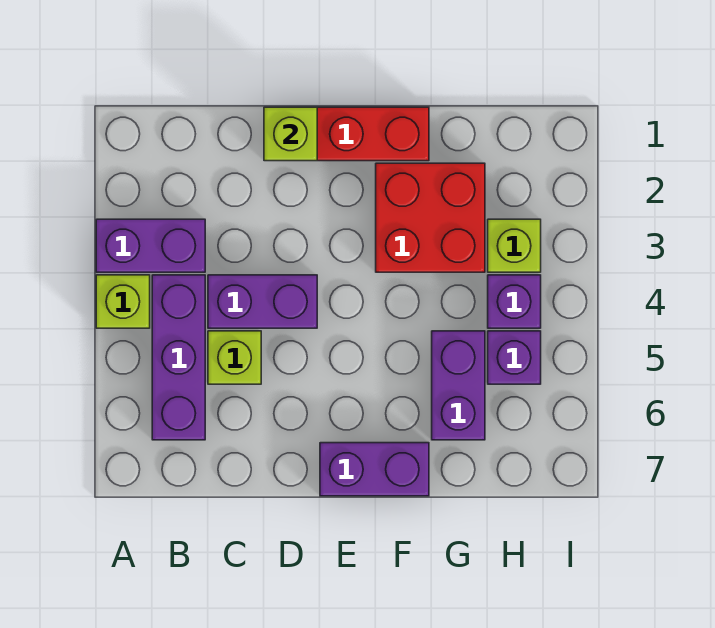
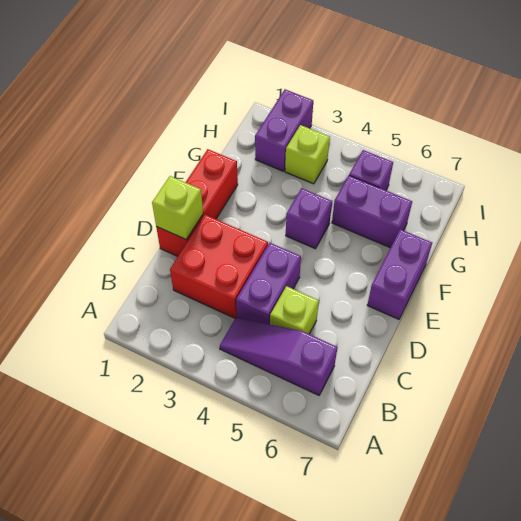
purple 1x2 brick [96,219,205,272] -> purple 1x2 brick moved to [255,89,313,171]
lime 1x1 brick [96,275,150,328] -> none
purple 1x3 brick [152,275,205,440] -> purple 1x3 slope [220,317,338,395]
red 2x2 brick [376,163,485,272] -> red 2x2 brick moved to [170,215,268,318]
purple 1x1 brick [488,275,541,328] -> purple 1x1 brick moved to [286,188,332,249]

